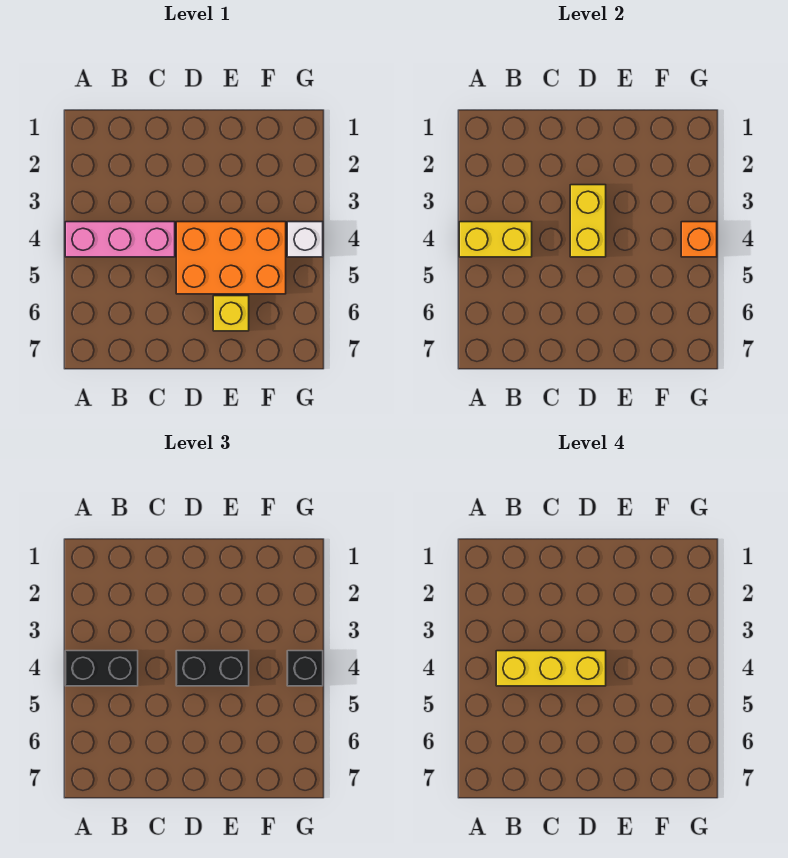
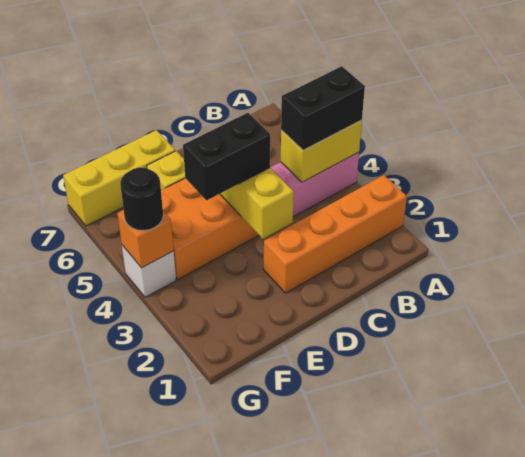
none -> orange 1x4 brick [264,175,407,293]
yellow 1x3 brick [496,651,606,686] -> yellow 1x3 brick moved to [63,130,175,226]
black 1x1 brick [287,651,323,686] -> black 1x1 round brick [120,167,163,231]

